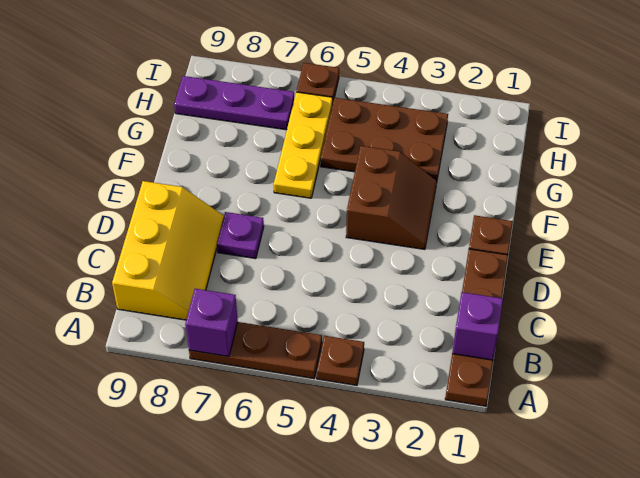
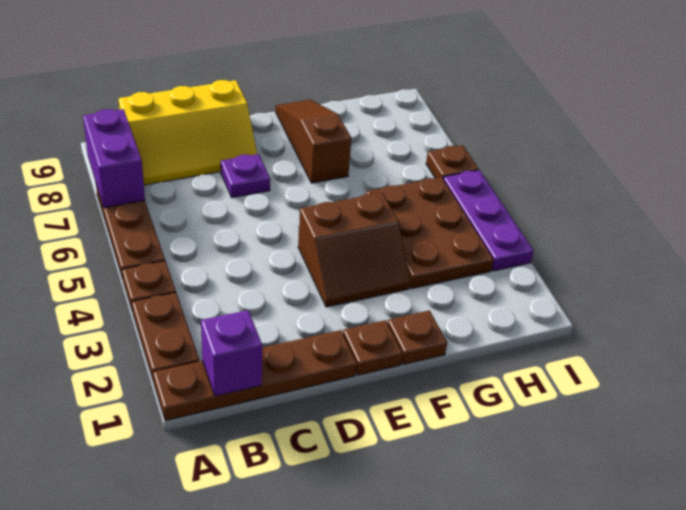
none -> brown 1x2 plate [132,293,200,382]
purple 1x1 brick [185,289,238,357] -> purple 1x2 brick [83,109,145,208]
none -> brown 1x1 plate [388,310,447,365]
yellow 1x3 plate [274,92,333,198] -> none
none -> brown 1x3 slope [275,100,352,183]
purple 1x3 plate [174,76,294,130] -> purple 1x3 plate moved to [443,170,533,271]

